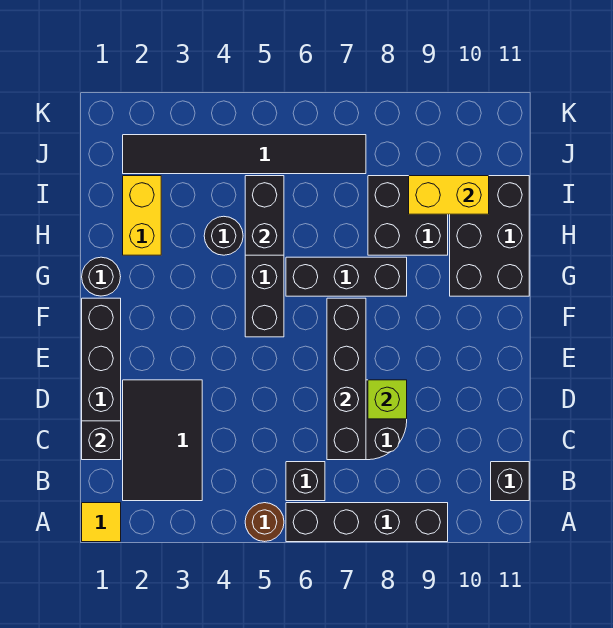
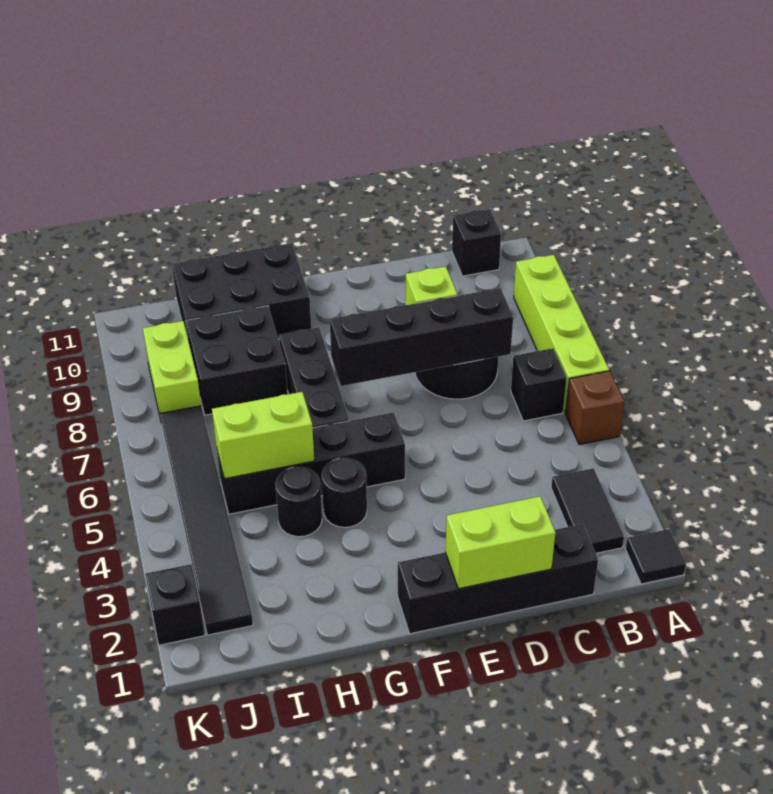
yellow 1x1 tile [82,503,121,542] -> black 1x1 tile [625,529,686,584]
brown 1x1 round brick [245,503,284,542] -> brown 1x1 brick [566,371,624,445]
black 1x4 brick [286,503,448,542] -> lime 1x4 brick [514,255,609,413]
black 2x3 tile [123,380,202,501] -> black 1x2 tile [551,468,624,553]
black 1x1 brick [82,421,121,460] -> black 1x1 brick moved to [145,564,205,645]
none -> lime 1x2 brick [445,496,555,589]
black 1x1 round brick [82,257,121,296] -> black 1x1 round brick moved to [322,458,367,527]
yellow 1x2 brick [123,176,161,255] -> none
black 1x2 brick [245,176,284,255] -> lime 1x2 brick [212,392,314,479]
yellow 1x2 brick [409,176,489,214] -> none
none -> lime 1x2 brick [143,321,201,420]

